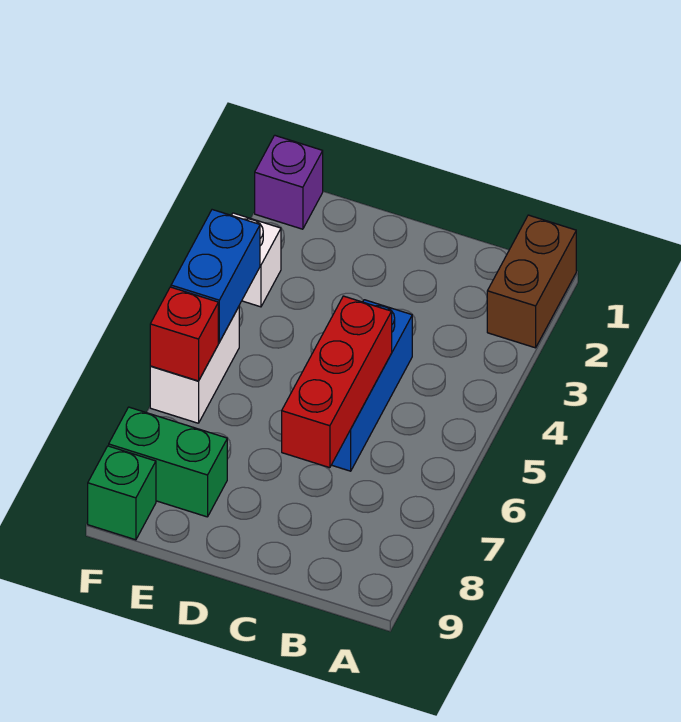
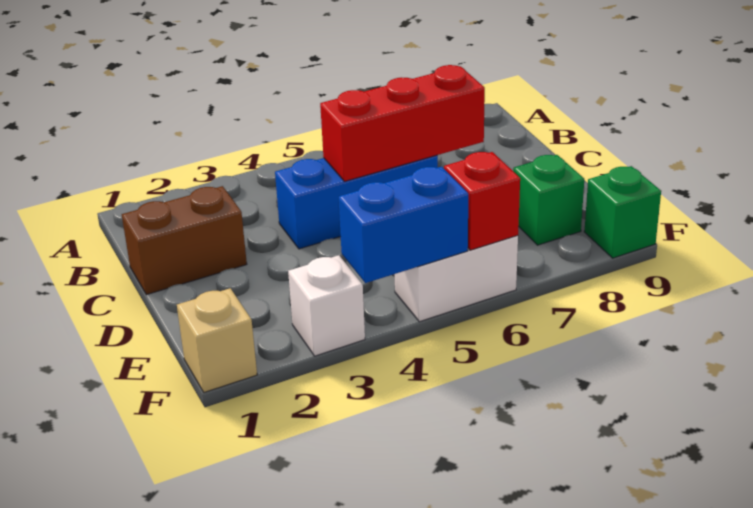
brown 1x2 brick [487,215,576,348] -> brown 1x2 brick moved to [122,186,247,295]
green 1x2 brick [109,407,227,517] -> green 1x1 brick [513,155,584,245]
purple 1x1 brick [255,135,323,229] -> tan 1x1 brick [177,288,257,392]

